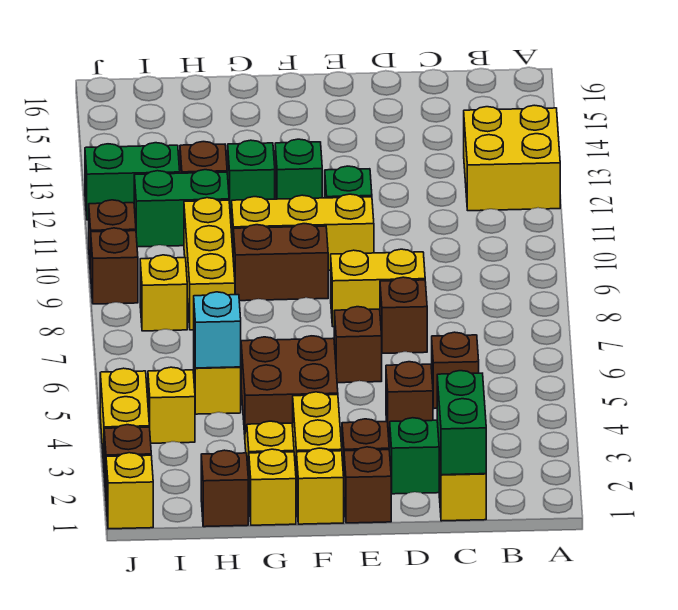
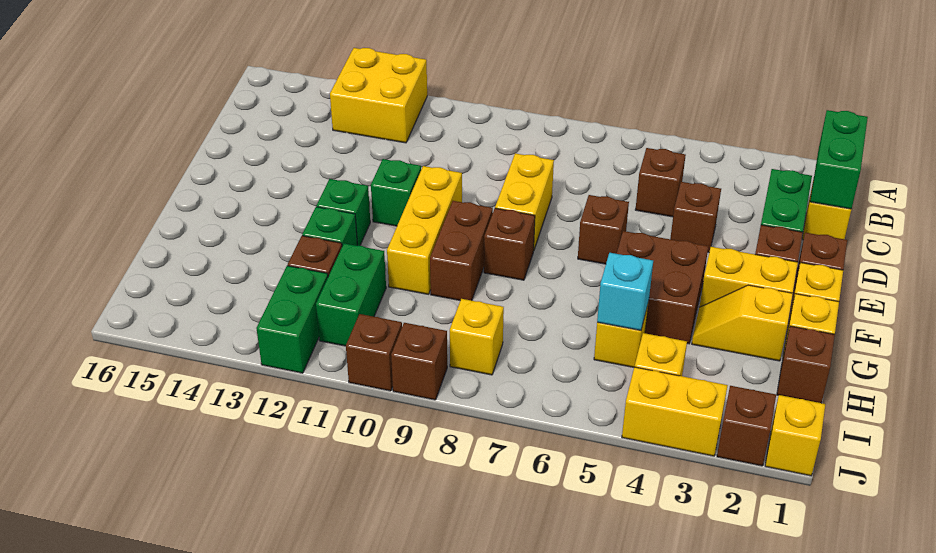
green 1x2 brick [437,371,486,475] -> green 1x2 brick turned to [810,110,868,209]
brown 1x1 brick [380,277,427,353] -> brown 1x1 brick moved to [484,208,535,280]
yellow 1x3 brick [184,198,235,330] -> none

